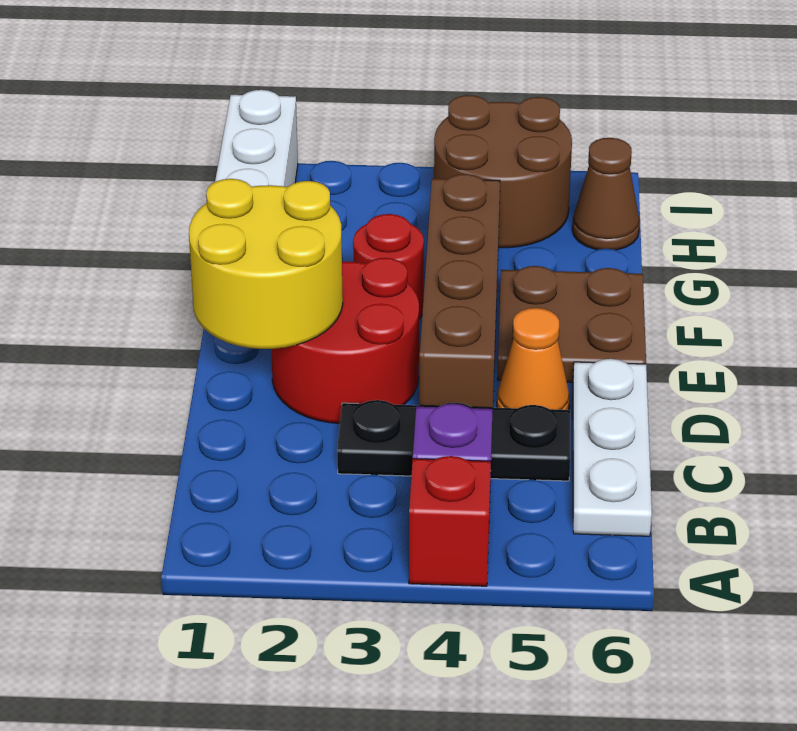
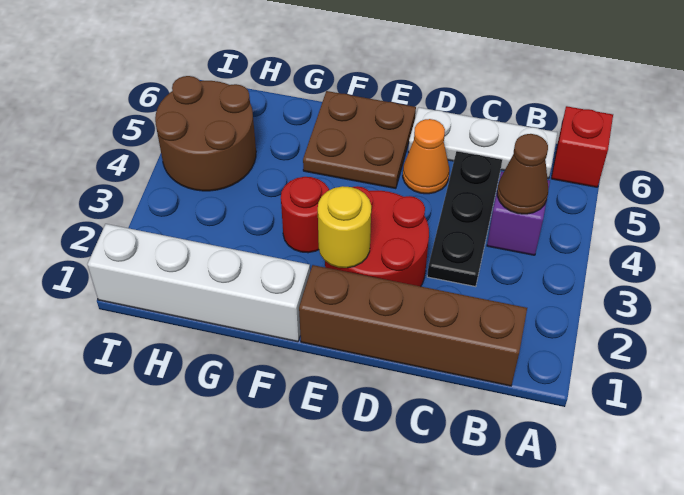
red 1x1 brick [409,456,491,586] -> red 1x1 brick moved to [551,106,613,187]
yellow 2x2 round brick [189,179,343,349] -> yellow 1x1 round brick [318,186,371,268]
brown 1x4 brick [419,174,500,408] -> brown 1x4 brick moved to [299,265,527,386]
brown 1x1 cone [572,138,640,250] -> brown 1x1 cone moved to [497,134,548,214]

